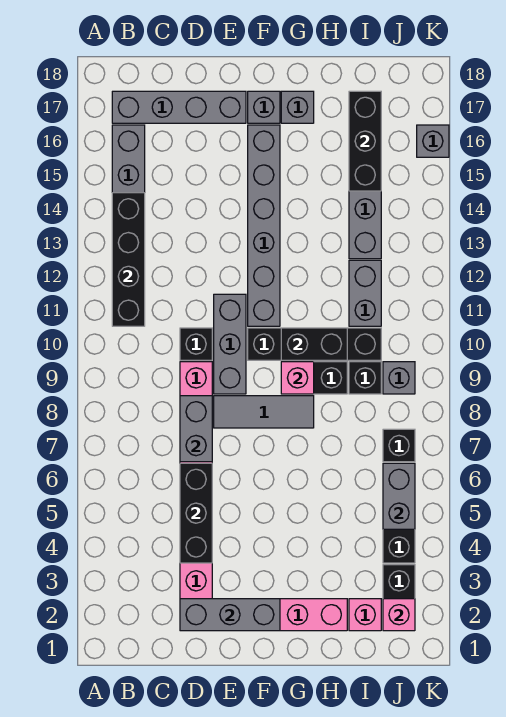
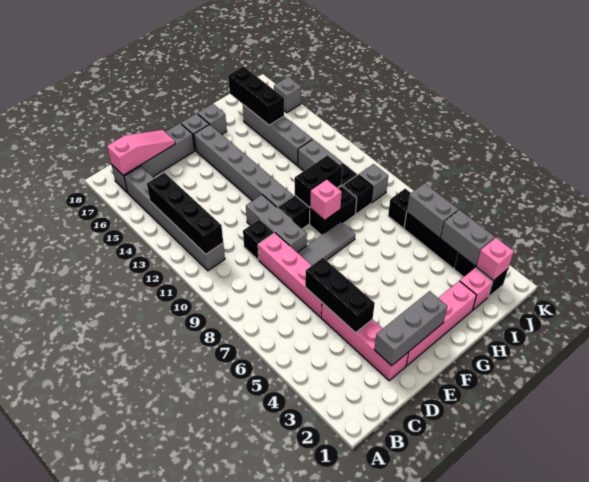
none -> pink 1x3 slope [107,130,175,175]
grey 1x2 brick [180,396,212,462] -> grey 1x2 brick moved to [441,210,495,266]

